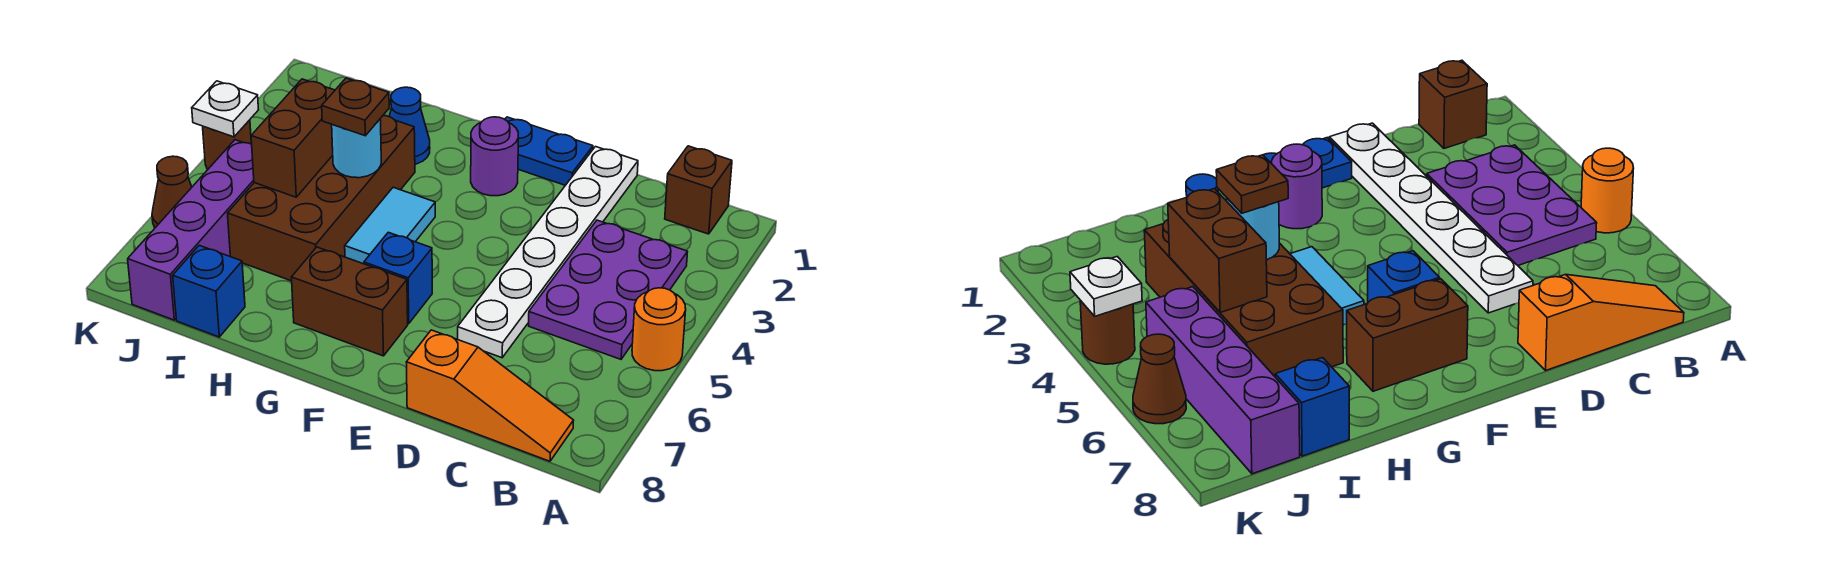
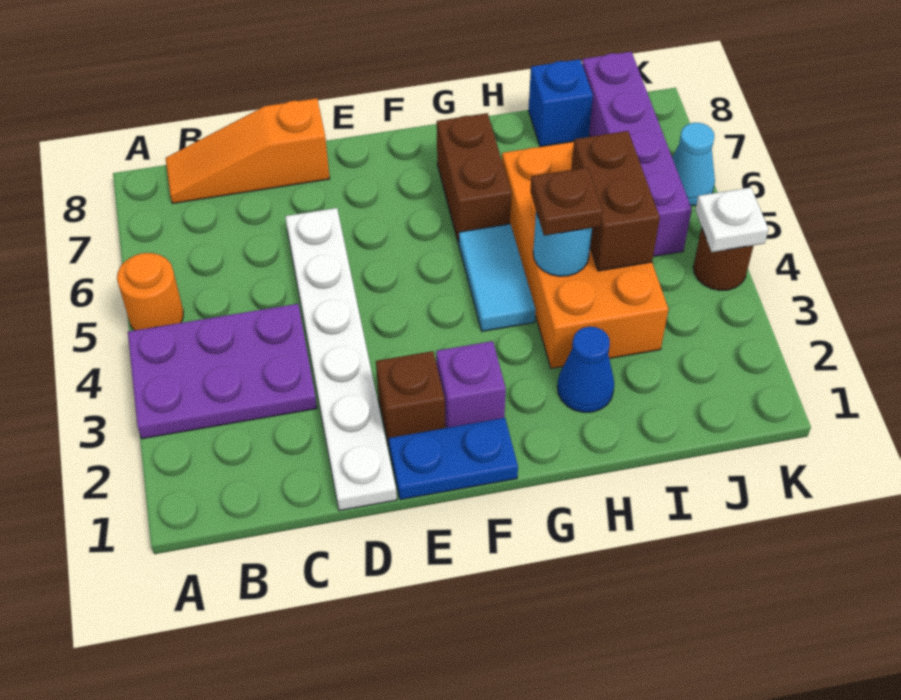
brown 1x1 brick [665,146,732,234] -> brown 1x1 brick moved to [376,351,445,446]
purple 2x3 plate [529,220,687,359] -> purple 2x3 plate turned to [128,304,317,439]
purple 1x1 round brick [471,117,518,196] -> purple 1x1 brick [436,341,506,428]
blue 1x1 brick [364,232,432,324] -> none
brown 1x2 brick [291,247,408,356] -> brown 1x2 brick turned to [437,113,511,243]
brown 2x4 brick [228,116,415,281] -> orange 2x4 brick [502,142,668,368]
brown 1x1 cone [152,156,192,228] -> cyan 1x1 cone [672,123,715,206]

